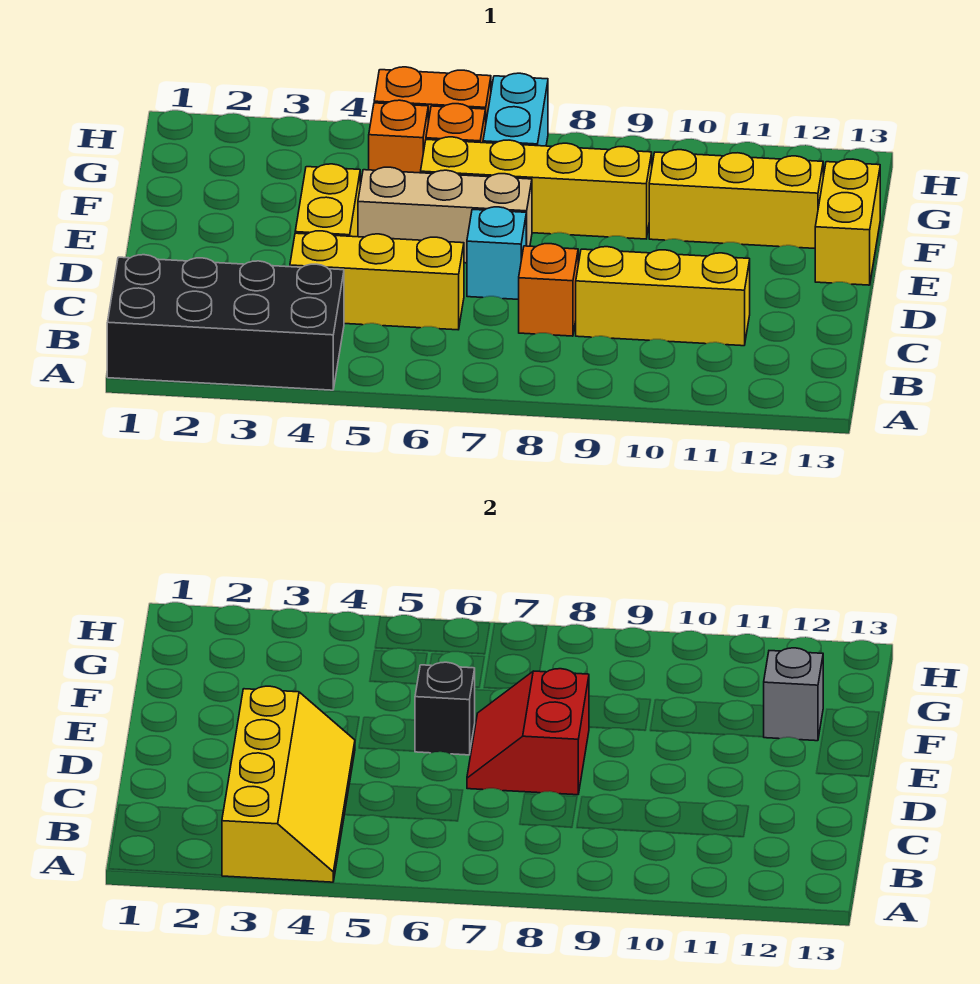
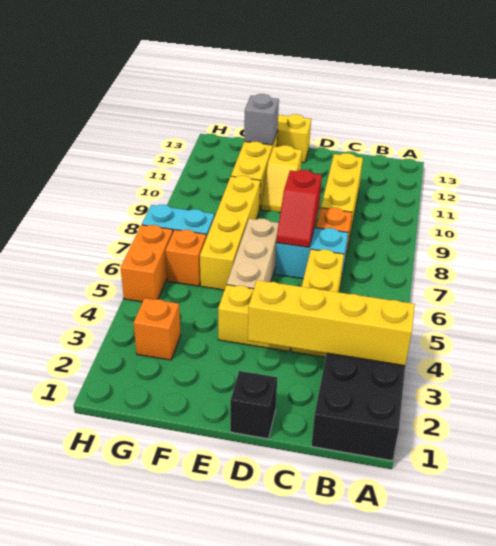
cyan 1x1 brick [467,207,526,299] -> cyan 1x2 brick [275,228,348,280]
red 2x2 slope [467,669,589,795] -> red 1x2 slope [276,170,322,247]
black 1x1 brick [415,662,475,755] -> black 1x1 brick moved to [230,371,277,439]
none -> yellow 1x2 slope [261,145,302,213]
orange 1x1 brick [369,100,428,173] -> orange 1x1 brick moved to [134,298,181,360]

